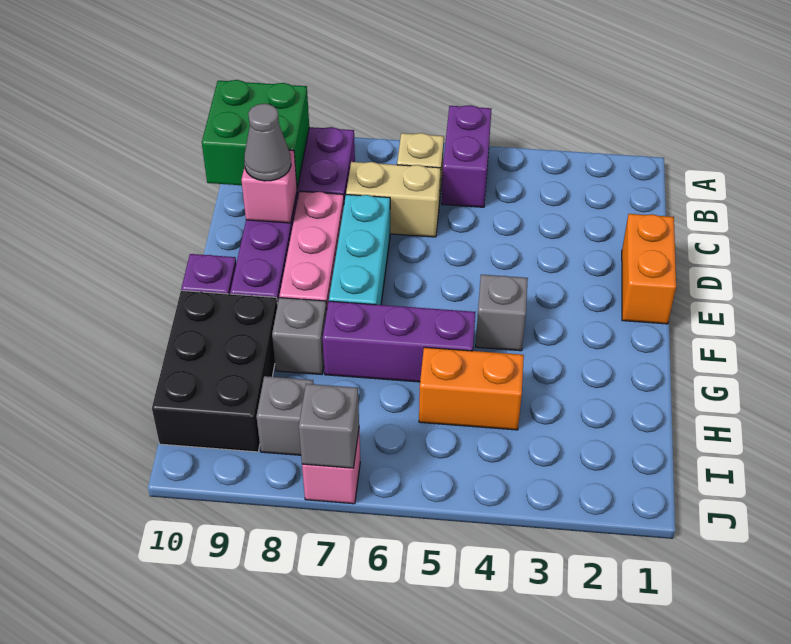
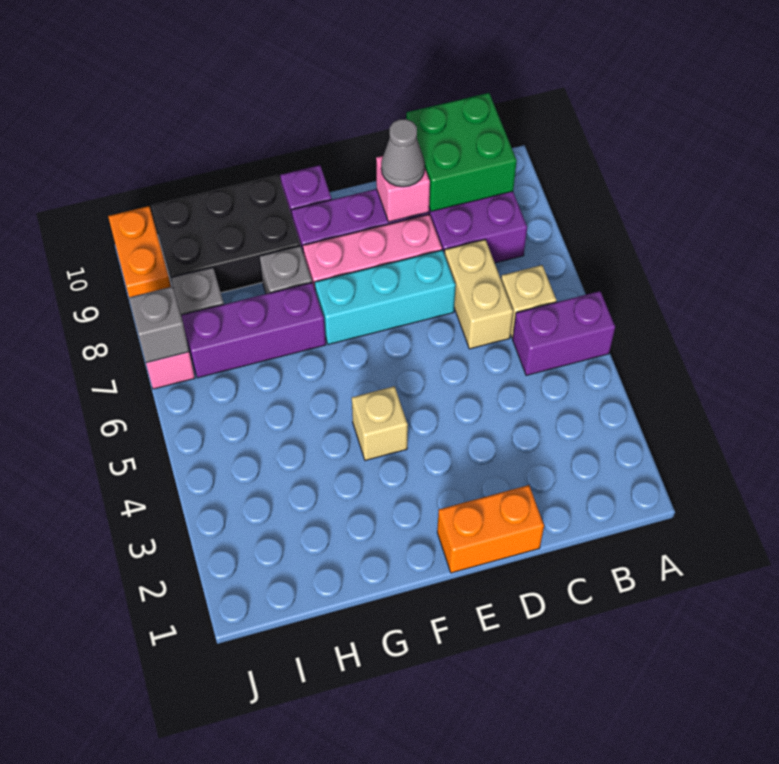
grey 1x1 brick [476,275,528,351] -> tan 1x1 brick [352,386,408,460]
purple 1x3 brick [323,301,475,382] -> purple 1x3 brick turned to [182,283,326,378]
orange 1x2 brick [419,347,524,430] -> orange 1x2 brick moved to [108,206,171,297]

